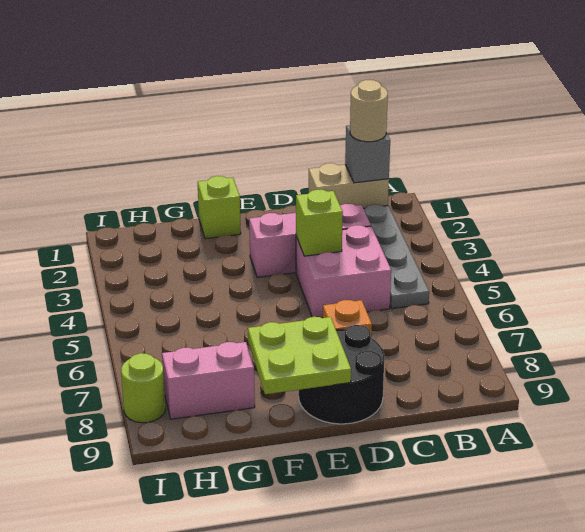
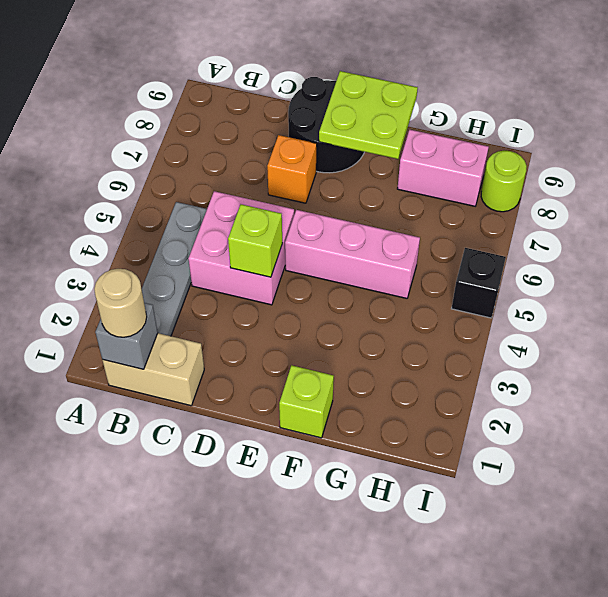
pink 1x3 brick [249,204,371,277] -> pink 1x3 brick moved to [285,210,420,298]
none -> black 1x1 brick [451,248,506,318]

